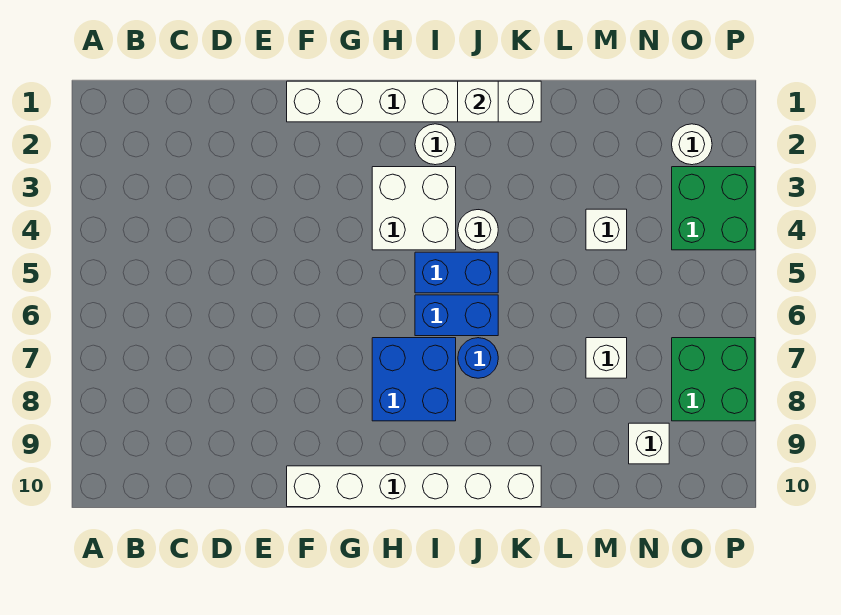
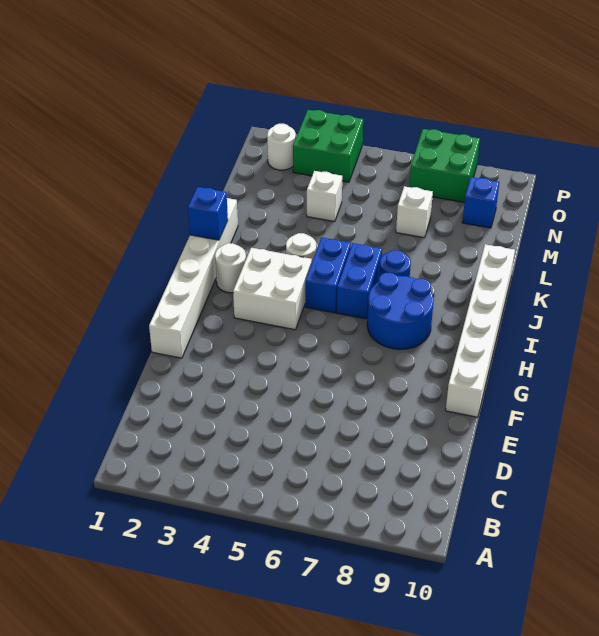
blue 2x2 brick [372,338,456,421] -> blue 2x2 round brick [367,273,434,349]
white 1x1 brick [458,81,498,122] -> blue 1x1 brick [188,187,228,240]
white 1x1 brick [629,423,669,464] -> blue 1x1 brick [462,177,499,228]

